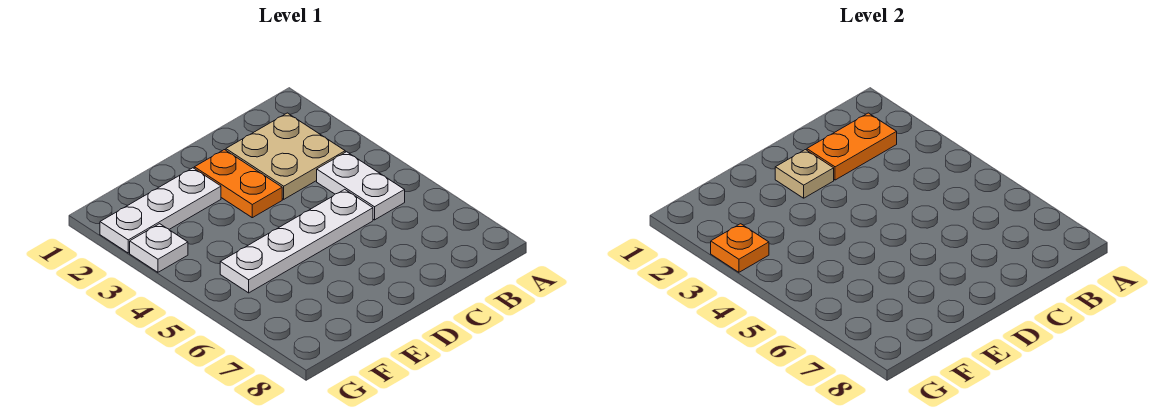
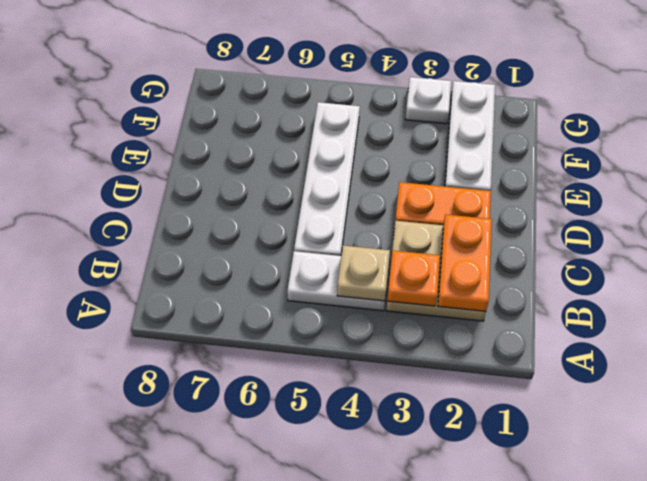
tan 1x1 plate [775,150,834,198] -> tan 1x1 plate moved to [337,246,390,301]
orange 1x1 plate [711,224,769,272] -> orange 1x1 plate moved to [387,250,440,306]

